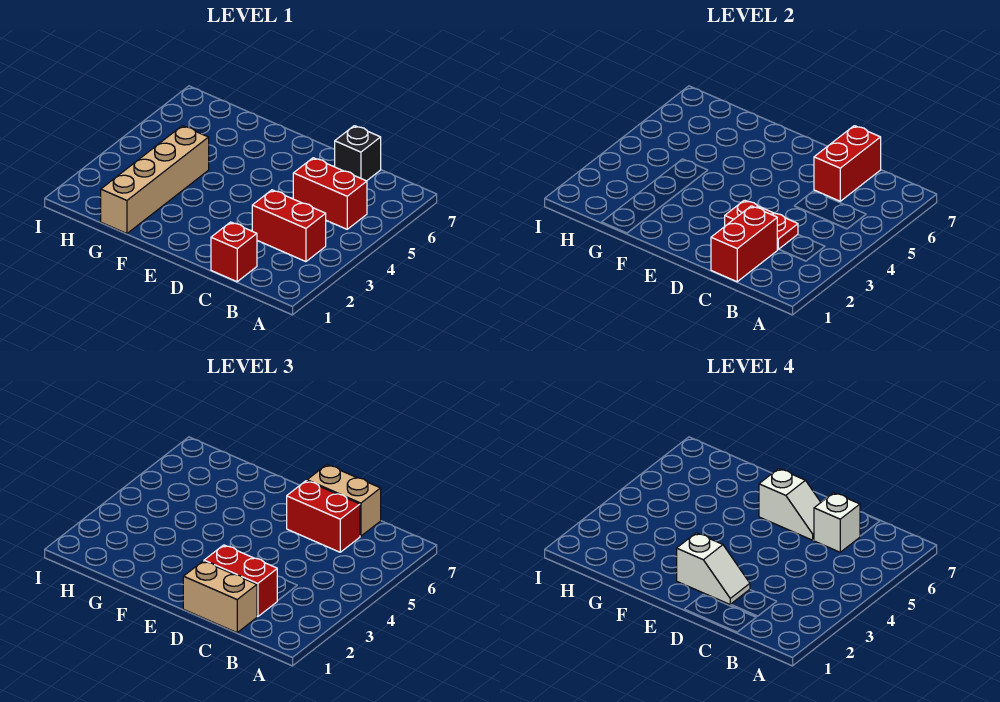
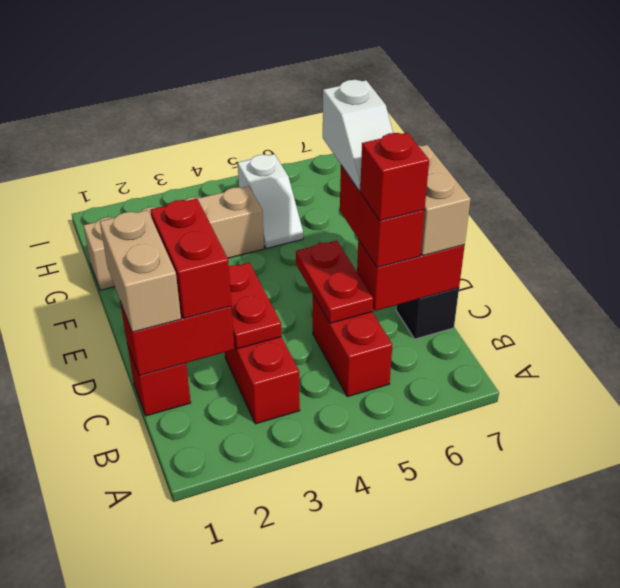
none -> red 1x2 plate [296,240,373,323]
white 1x1 brick [814,493,860,552] -> red 1x1 brick [360,133,429,221]
white 1x2 slope [677,533,750,604] -> white 1x2 slope moved to [238,154,303,249]

